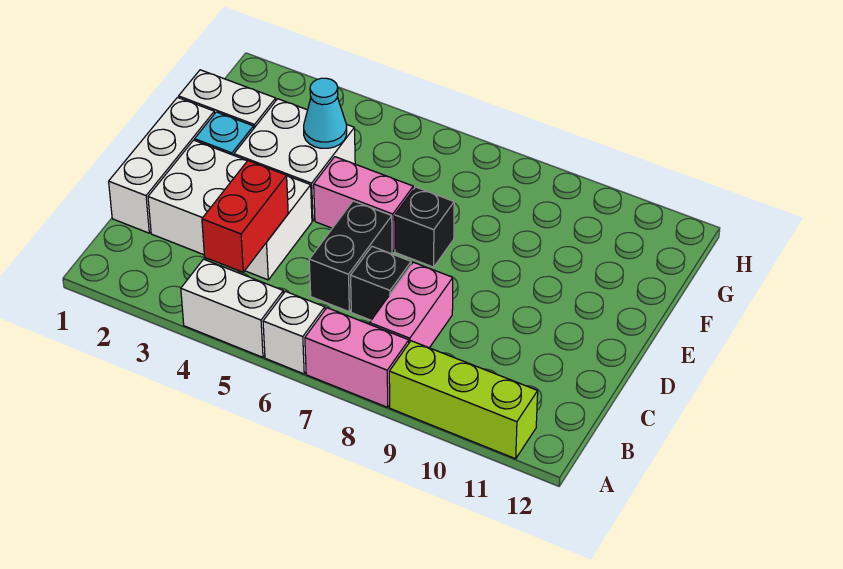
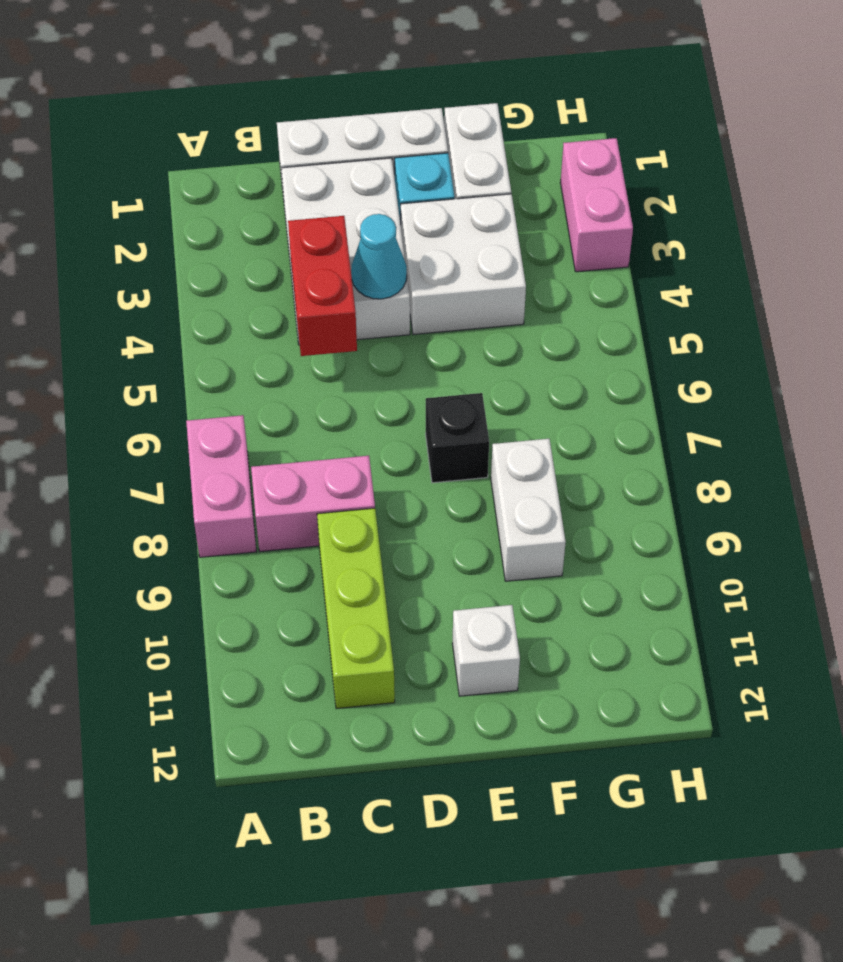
white 1x2 brick [181,259,283,357] -> white 1x2 brick moved to [491,439,566,581]
white 1x1 brick [263,291,325,374] -> white 1x1 brick moved to [452,605,520,696]
lime 1x3 brick [389,341,538,459] -> lime 1x3 brick moved to [317,508,395,709]
red 1x2 brick [202,161,288,272] -> red 1x2 brick turned to [288,216,357,356]
black 1x2 brick [309,201,392,312] -> none
black 1x1 brick [351,247,411,320] -> none
pink 1x2 brick [314,157,413,251] -> pink 1x2 brick moved to [560,138,633,272]
cyan 1x1 cone [304,78,347,148] -> cyan 1x1 cone moved to [351,214,407,299]

